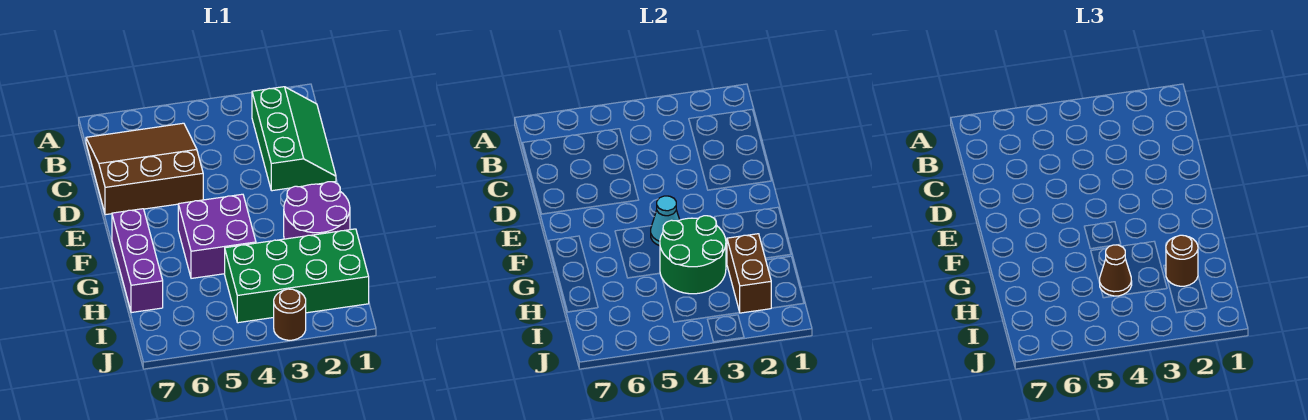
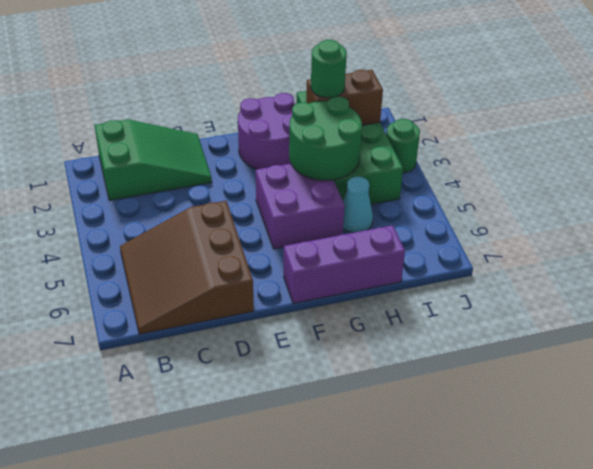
green 2x3 slope [252,87,336,191] -> green 2x3 slope turned to [95,119,212,201]
cyan 1x1 cone [651,196,679,246] -> cyan 1x1 cone moved to [343,177,373,233]
brown 1x1 round brick [1166,235,1198,286] -> green 1x1 round brick [311,40,347,98]
brown 1x1 cone [1100,245,1132,296] -> none
brown 1x1 round brick [274,289,306,340] -> green 1x1 round brick [386,119,420,173]

